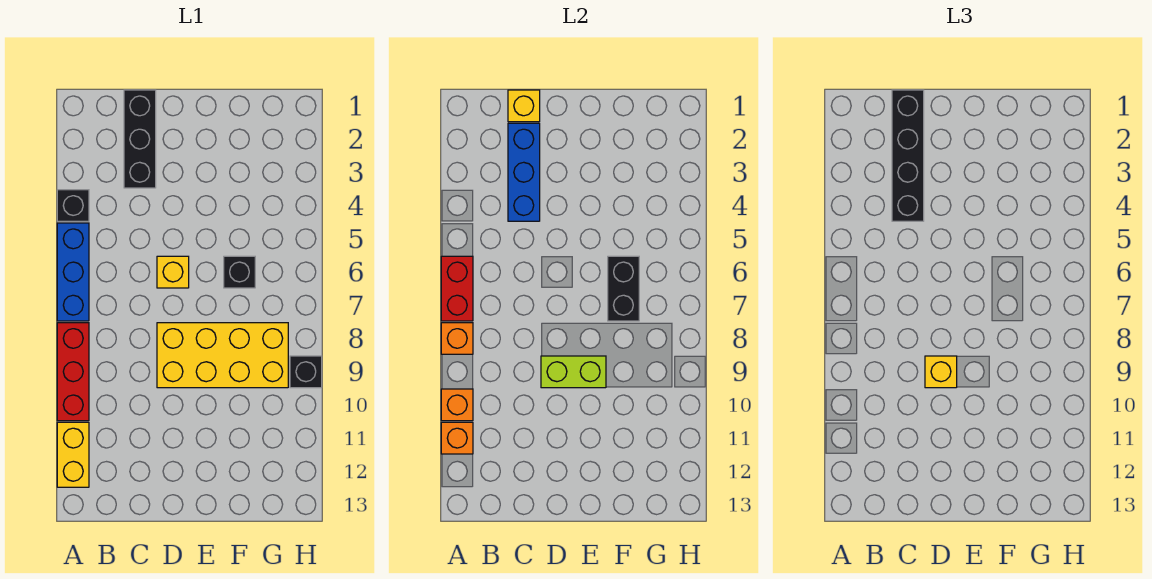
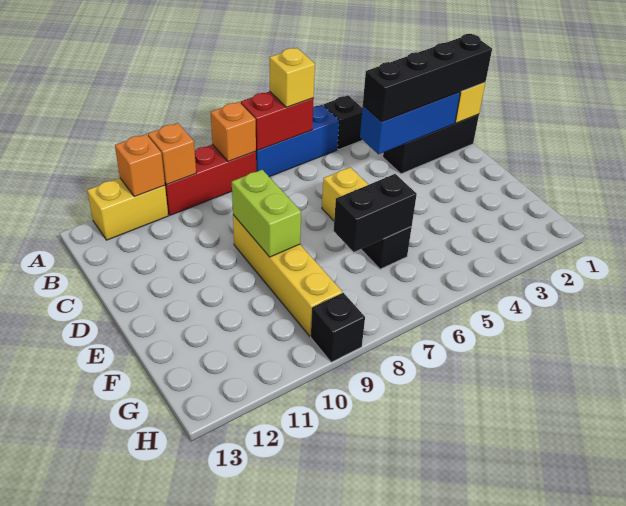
yellow 2x4 brick [157,323,288,388] -> yellow 1x4 brick [233,215,342,336]
yellow 1x1 brick [925,356,957,388] -> yellow 1x1 brick moved to [269,48,315,107]

